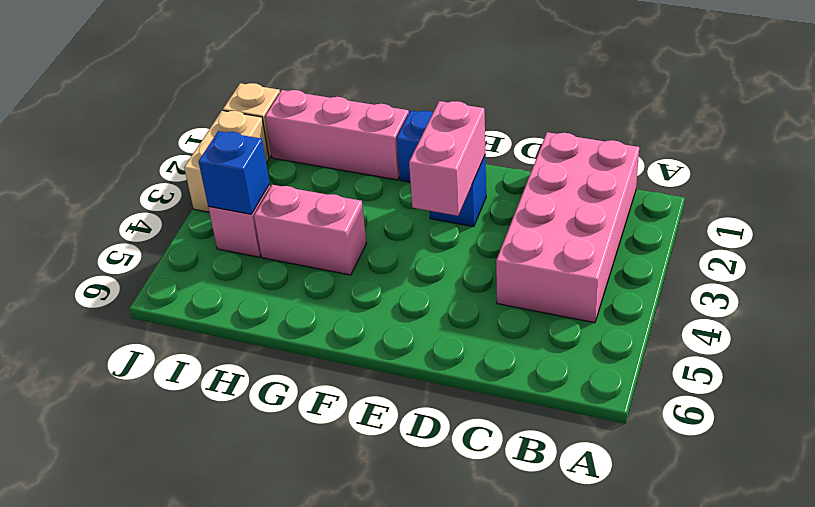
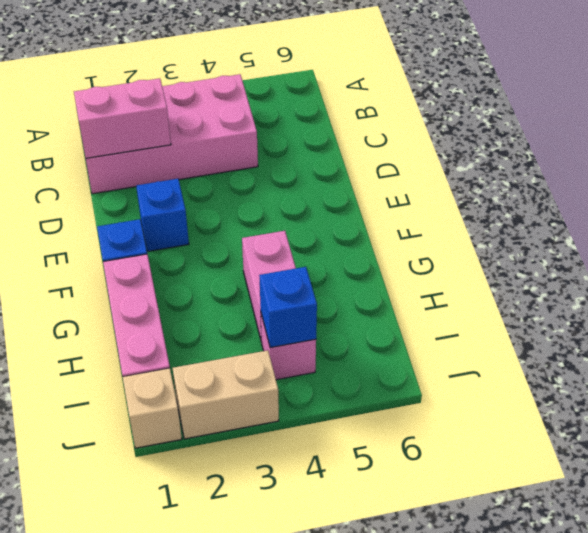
pink 1x2 brick [409,101,485,216] -> pink 1x2 brick moved to [74,78,171,158]

